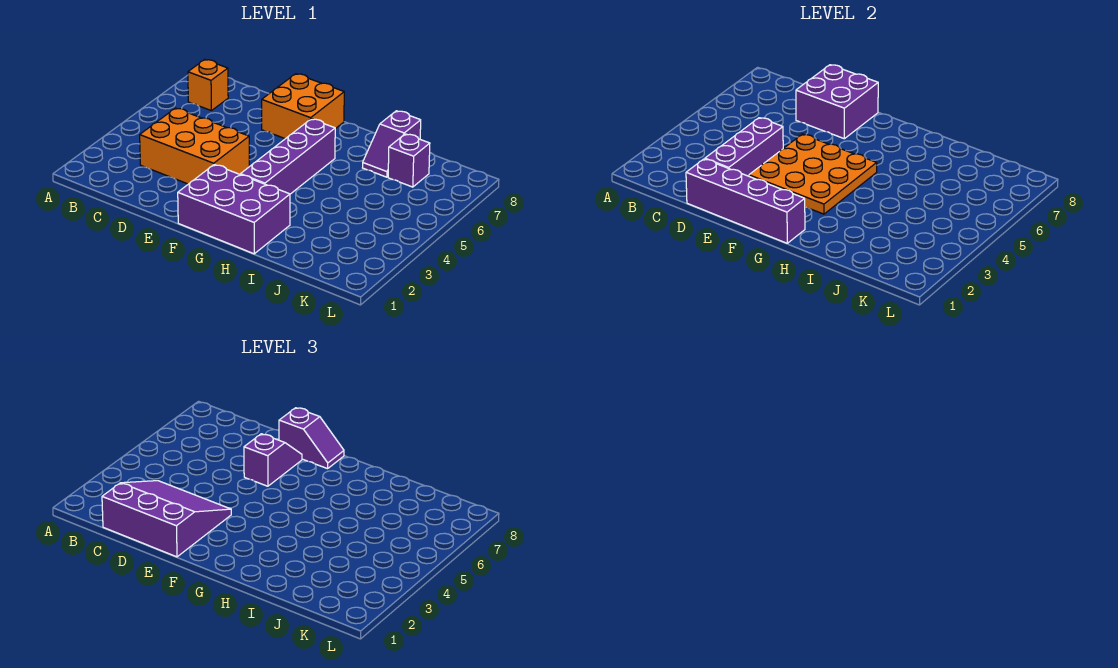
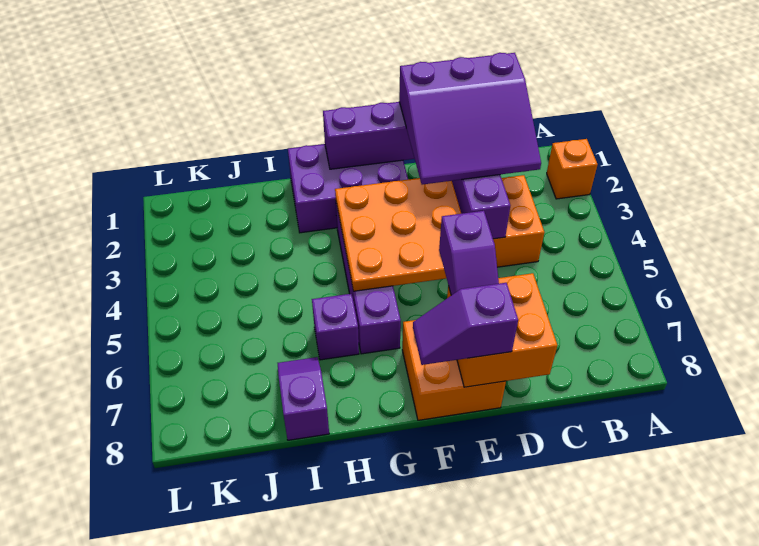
orange 1x1 brick [188,60,228,111] -> orange 1x1 brick moved to [547,139,598,199]
purple 2x2 brick [796,65,878,139] -> orange 2x2 brick [447,273,557,387]
purple 1x1 brick [388,134,430,187] -> purple 1x1 brick moved to [312,294,359,360]

